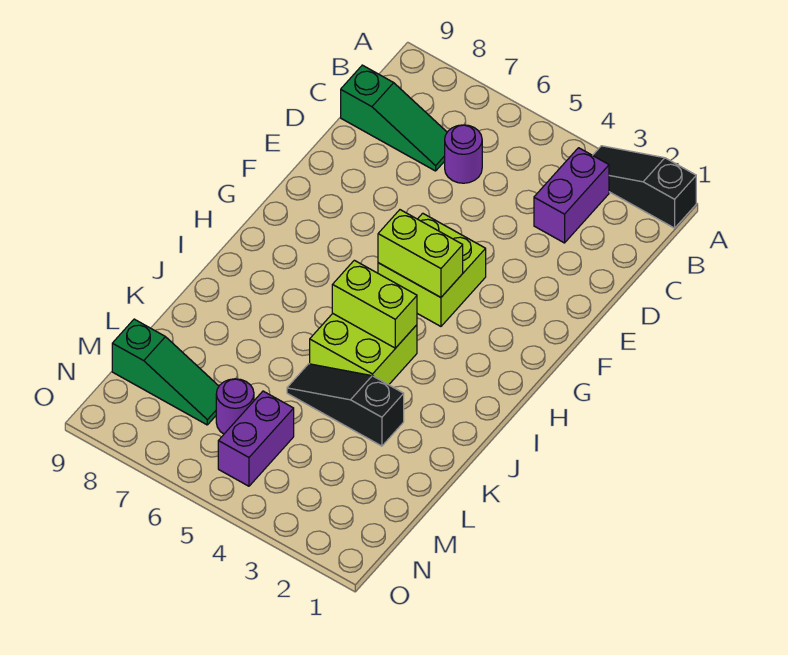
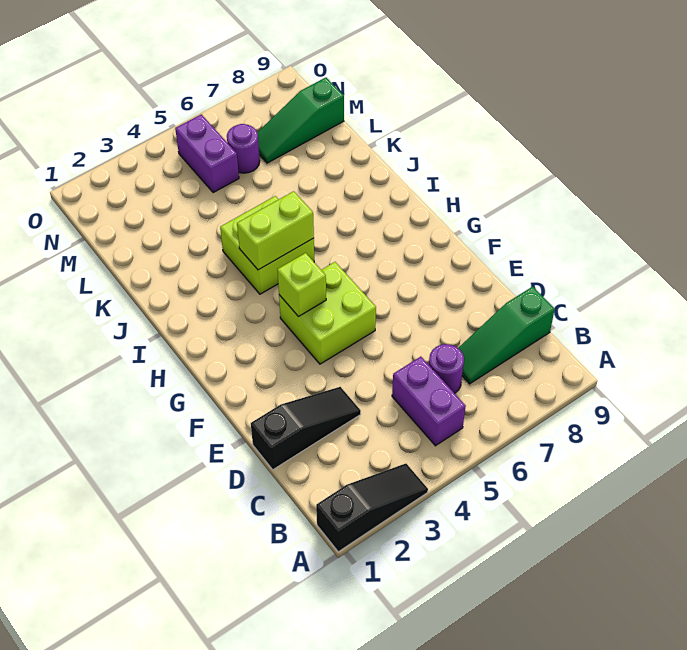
purple 1x2 brick [534,148,609,243] -> purple 1x2 brick moved to [392,357,466,446]
lime 1x2 brick [378,210,463,297] -> lime 1x1 brick [277,253,326,316]
black 1x3 slope [287,364,404,446] -> black 1x3 slope moved to [251,387,361,470]

